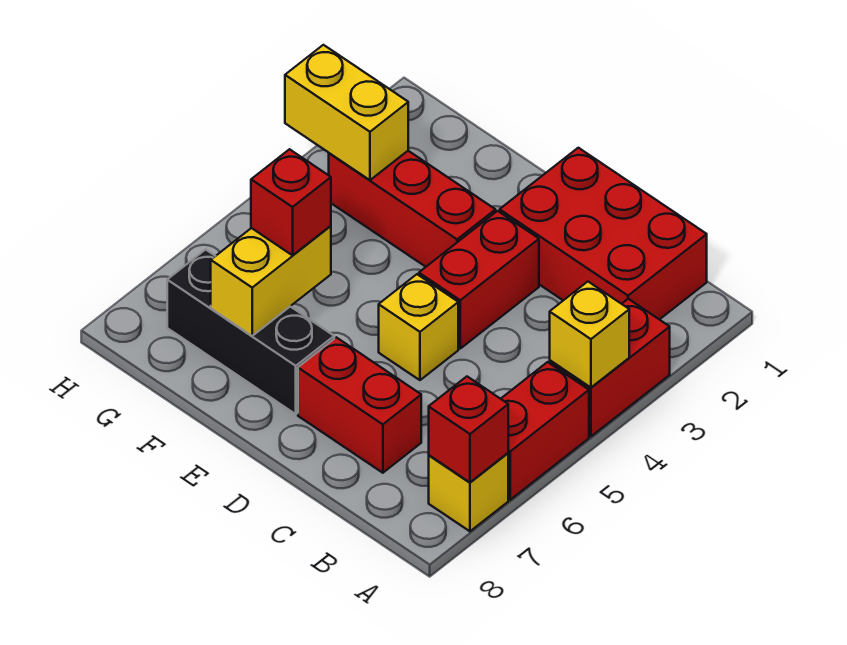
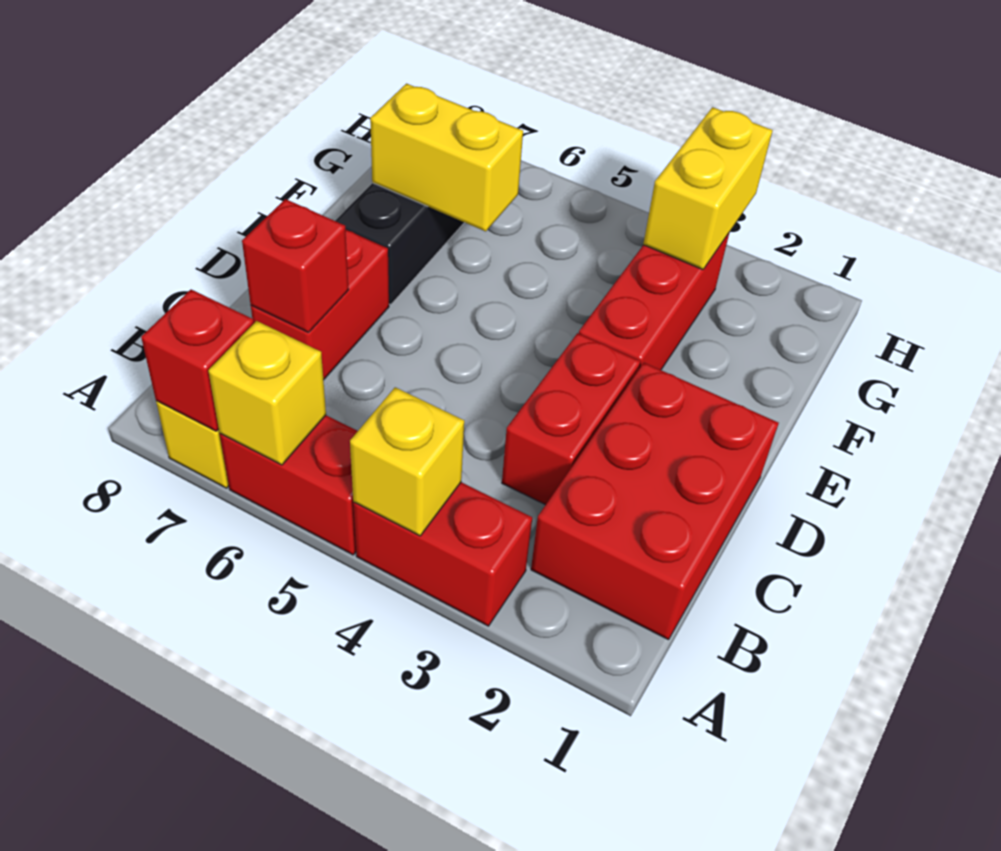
red 1x2 brick [419,211,539,348] -> red 1x2 brick turned to [502,333,640,505]
yellow 1x1 brick [379,274,458,380] -> yellow 1x1 brick moved to [208,321,326,465]
red 1x1 brick [251,149,331,255] -> red 1x1 brick moved to [242,199,349,332]

